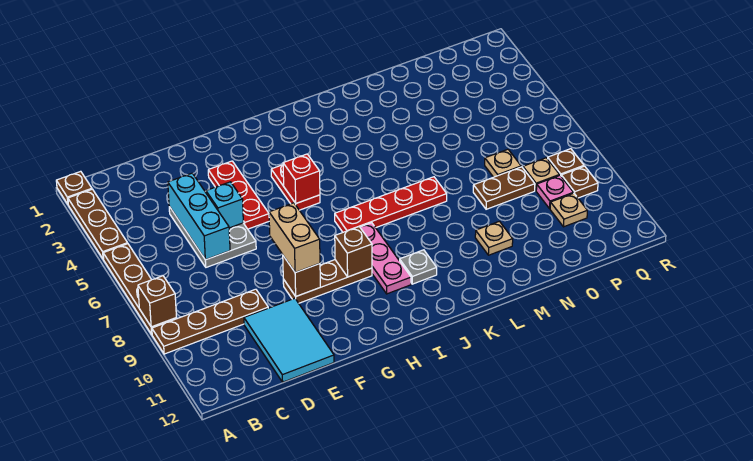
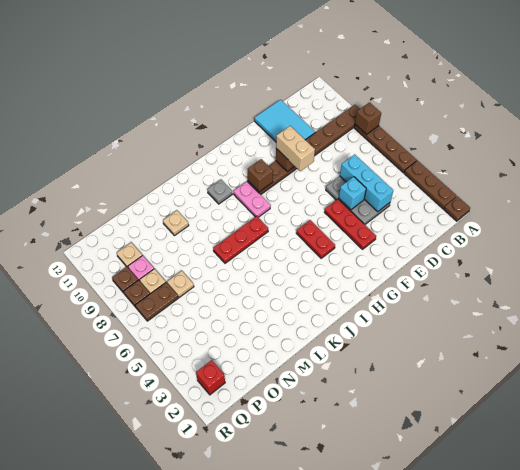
red 1x1 brick [283,154,320,203] -> red 1x1 brick moved to [196,360,225,395]
red 1x4 plate [335,177,447,232] -> red 1x3 plate [213,216,268,263]
pink 1x3 plate [360,223,411,294] -> pink 1x2 plate [234,182,271,217]
brown 1x2 plate [473,167,535,209] -> brown 1x2 plate moved to [135,282,178,321]

